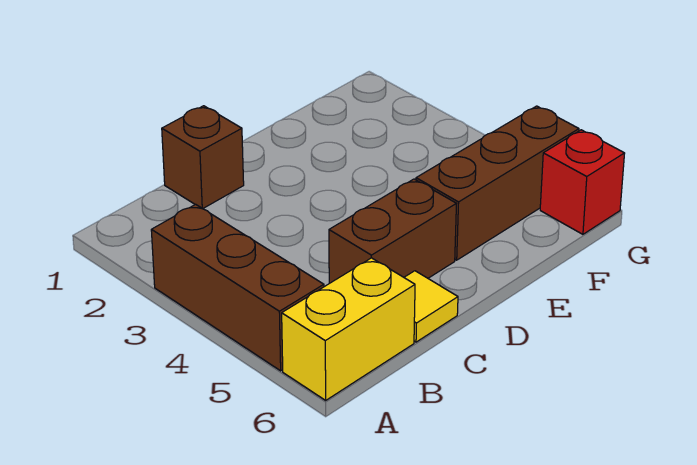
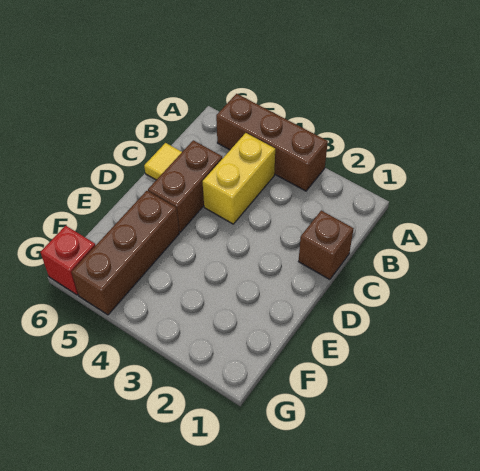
yellow 1x2 brick [282,258,415,400] -> yellow 1x2 brick moved to [203,133,275,224]

